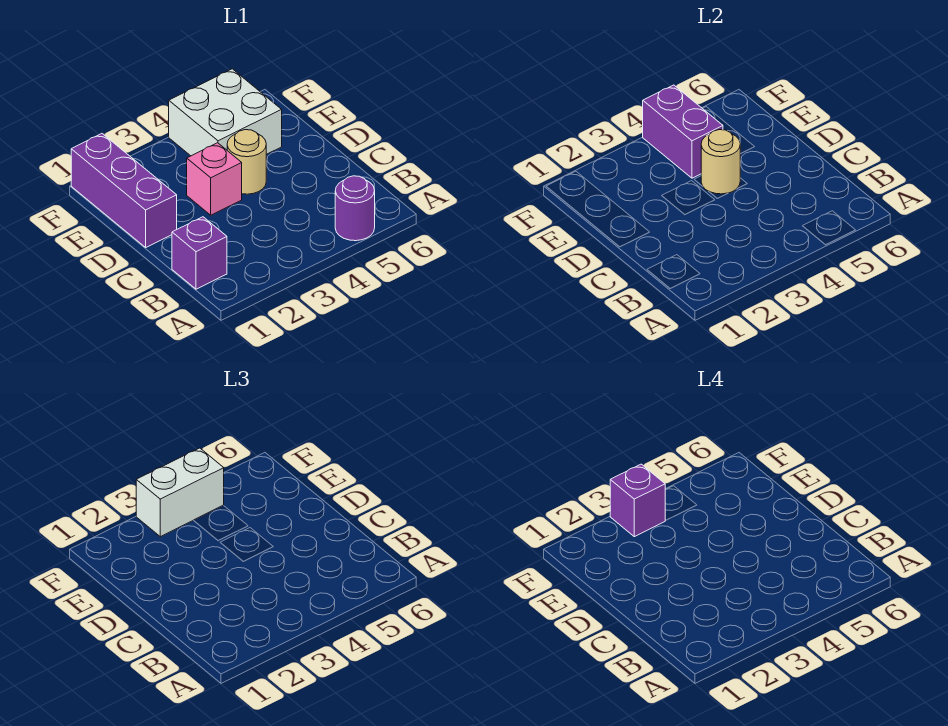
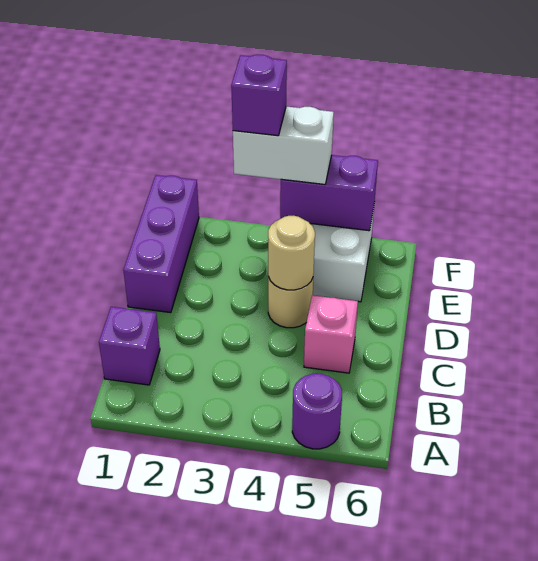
pink 1x1 brick [187,143,242,215] -> pink 1x1 brick moved to [304,295,358,373]
purple 1x2 brick [643,85,723,178] -> purple 1x2 brick turned to [280,155,378,231]

